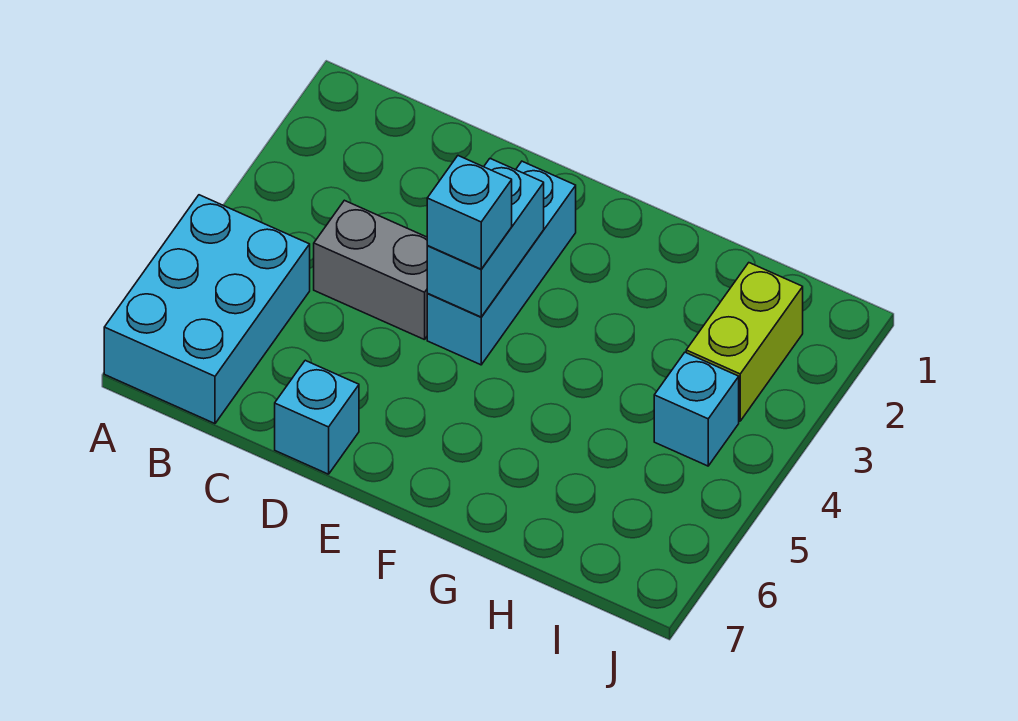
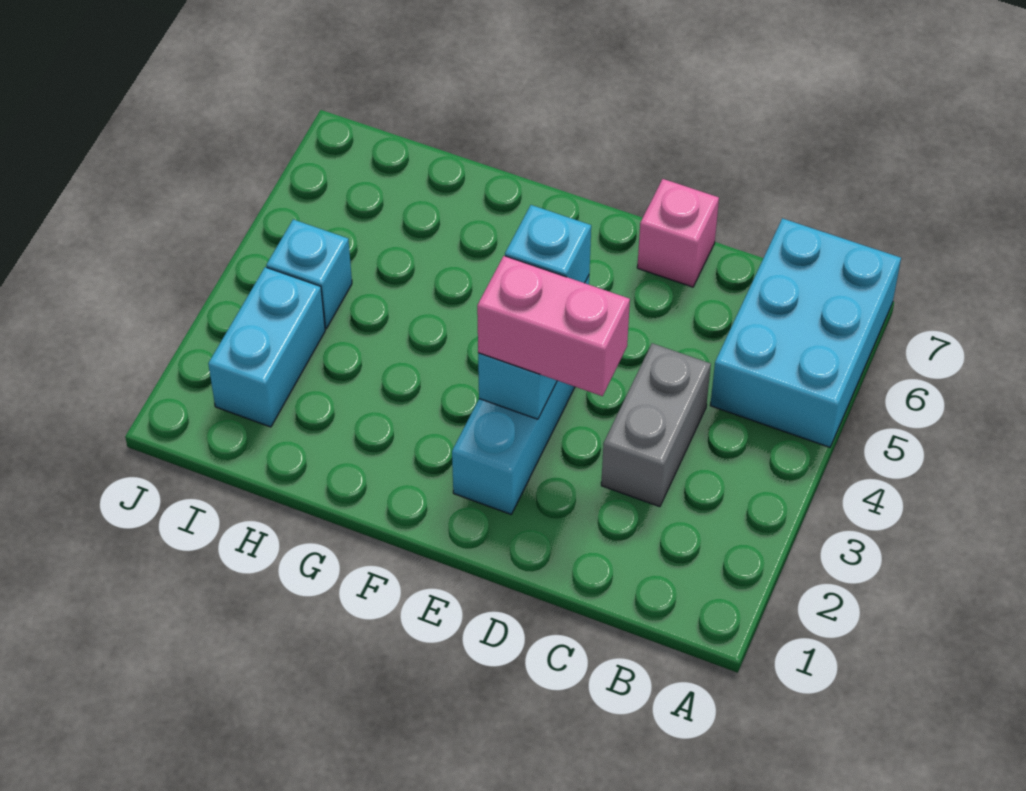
grey 1x2 brick [314,200,428,340] -> grey 1x2 brick turned to [601,343,711,507]
none -> pink 1x2 brick [477,256,630,396]
cyan 1x1 brick [275,360,359,474] -> pink 1x1 brick [637,179,719,287]
lime 1x2 brick [686,263,803,421] -> cyan 1x2 brick [208,267,325,427]

